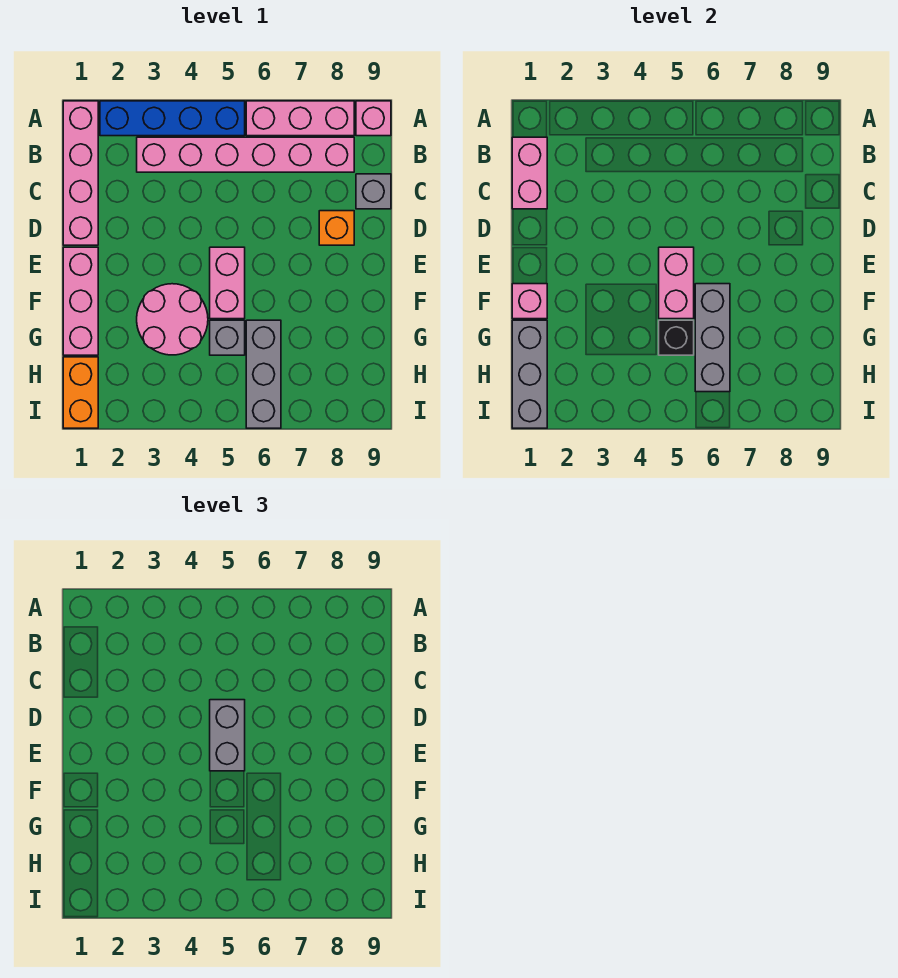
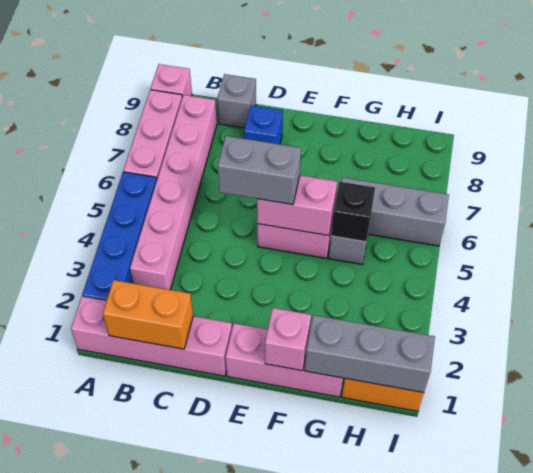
pink 1x2 brick [512,137,547,209] -> orange 1x2 brick [103,280,193,349]
orange 1x1 brick [319,211,354,245] -> blue 1x1 brick [244,105,283,144]
pink 2x2 round brick [137,284,208,355] -> none
grey 1x3 brick [695,284,730,392] -> none

